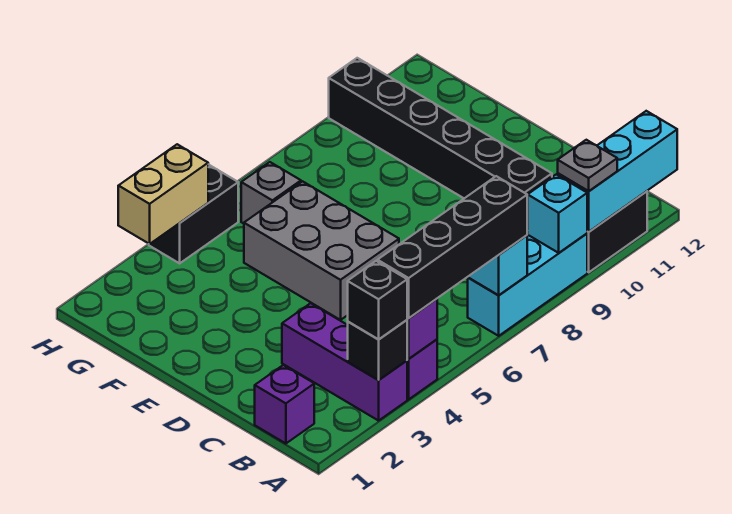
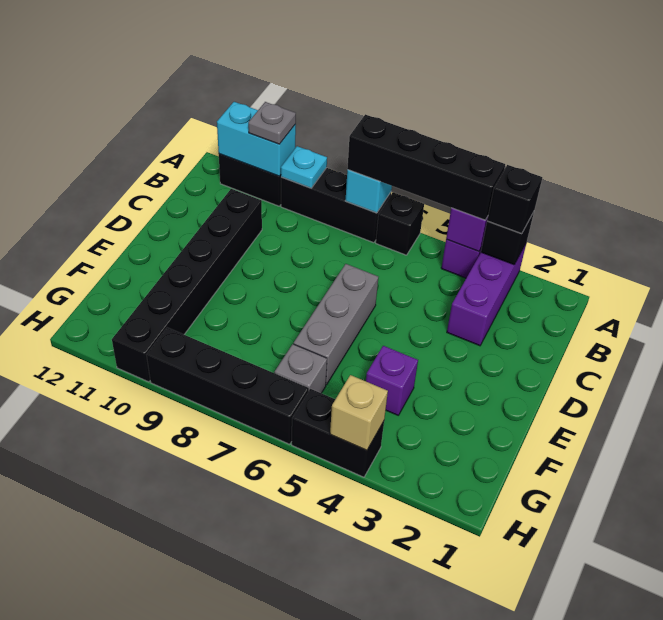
none -> black 1x1 brick [376,192,424,255]
cyan 1x3 brick [468,234,587,336] -> black 1x3 brick [281,168,391,243]
cyan 1x1 brick [527,174,588,253] -> cyan 1x1 plate [281,146,327,188]
cyan 1x3 brick [558,111,677,232] -> cyan 1x2 brick [217,102,296,176]
purple 1x1 brick [255,365,314,444] -> purple 1x1 brick moved to [366,346,418,415]
grey 2x3 brick [244,181,399,320] -> grey 1x3 brick [294,264,378,385]
tan 1x2 brick [118,144,208,244] -> tan 1x1 brick [330,375,388,450]
none -> black 1x4 brick [147,328,309,444]

